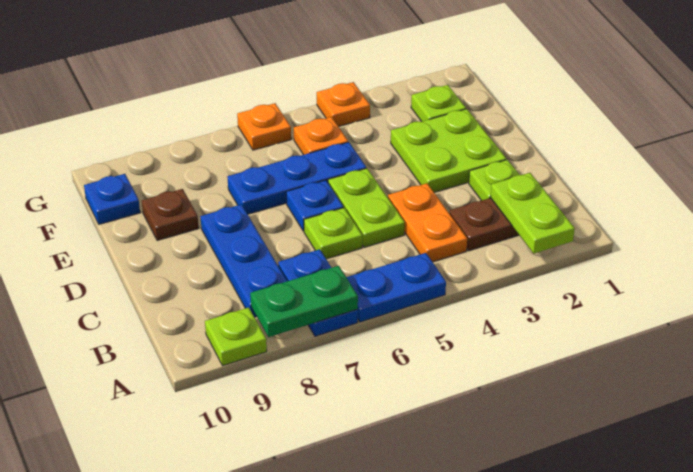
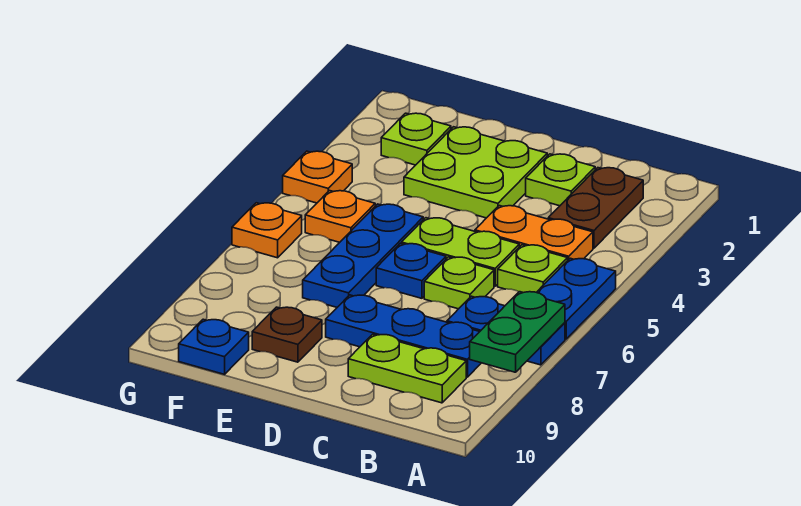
lime 1x2 plate [490,173,575,253] -> lime 1x2 plate moved to [348,334,466,403]
lime 1x1 plate [205,307,267,366] -> lime 1x1 plate moved to [498,245,568,293]

